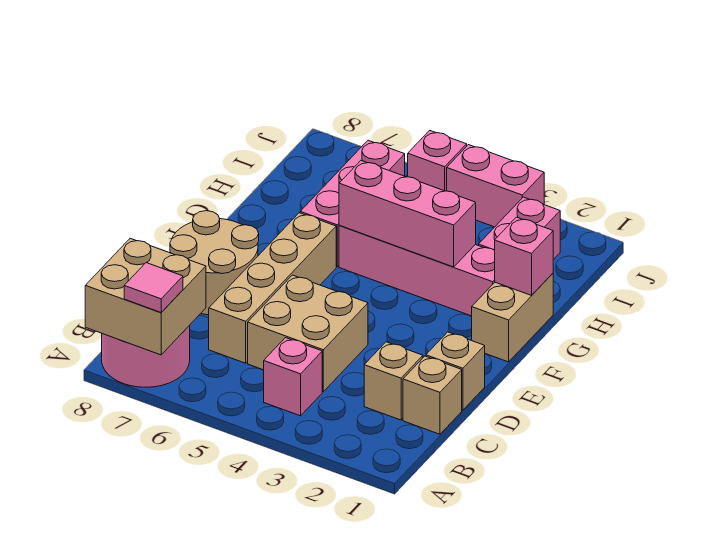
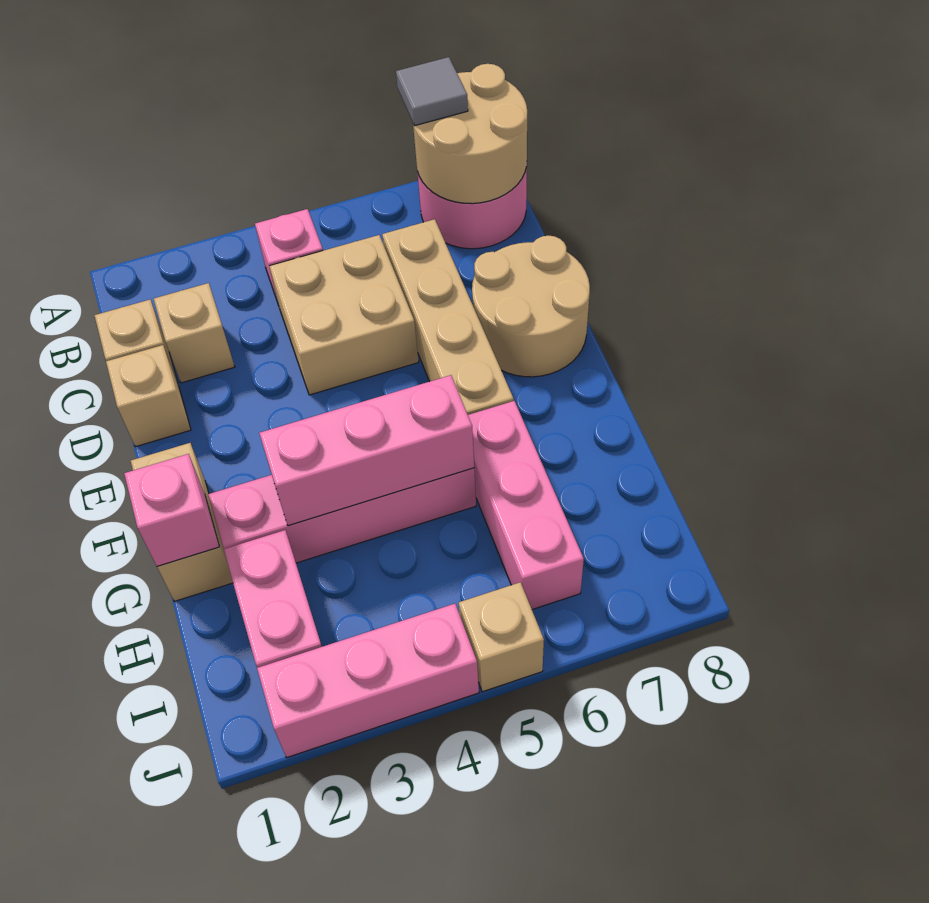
tan 2x2 brick [85,238,206,355] -> tan 2x2 round brick [413,64,527,204]
pink 1x1 tile [124,263,183,312] -> grey 1x1 tile [396,57,468,125]
pink 1x2 brick [447,145,544,227] -> pink 1x3 brick [257,604,479,757]
pink 1x1 brick [407,130,467,191] -> tan 1x1 brick [459,582,544,692]

